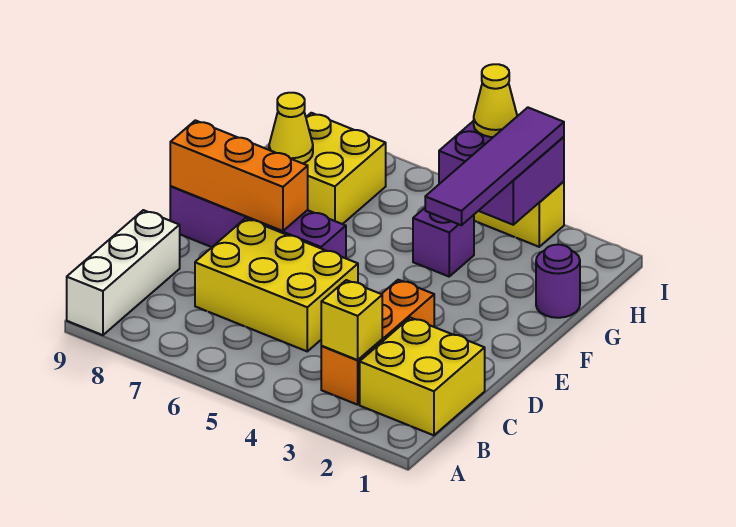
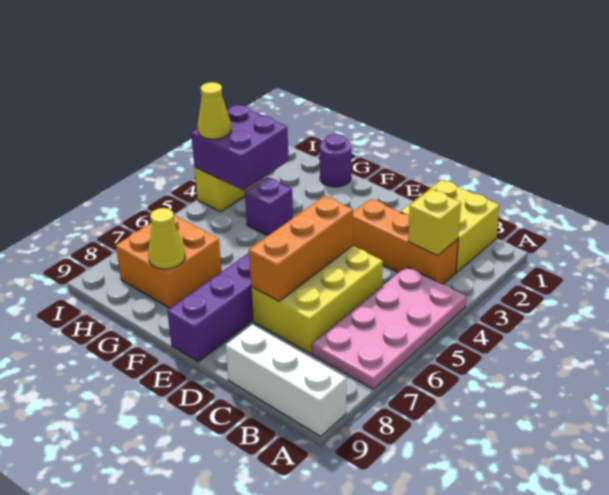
none -> pink 2x4 plate [312,267,466,389]
orange 1x3 brick [170,120,308,231] -> orange 1x3 brick moved to [249,196,353,301]
purple 1x4 tile [425,108,564,225] -> none
yellow 2x2 brick [303,113,386,224] -> orange 2x2 brick [116,215,222,308]

